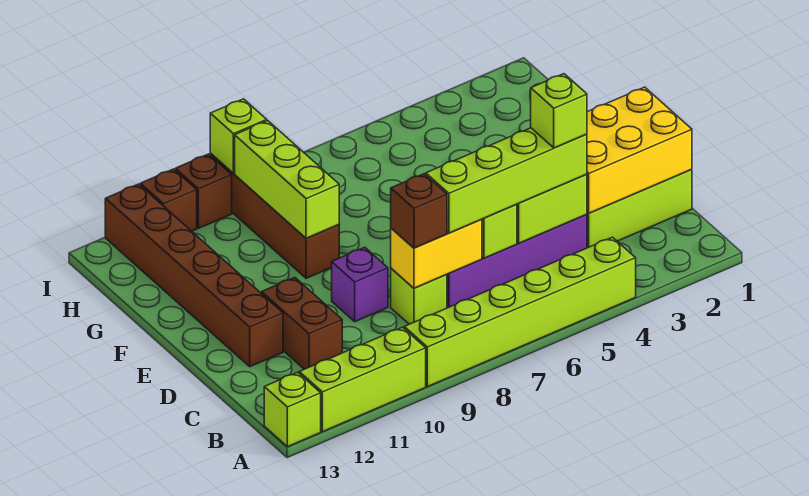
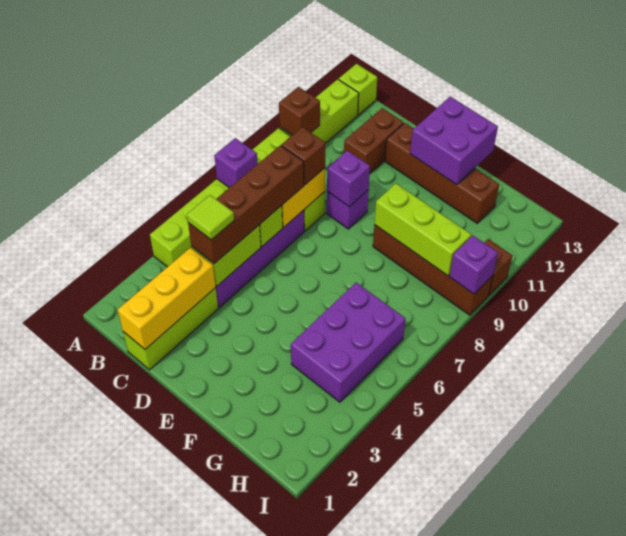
none -> purple 1x1 brick [214,138,258,188]
yellow 2x3 brick [587,87,692,213] -> yellow 1x3 brick [118,248,216,349]
lime 1x4 brick [426,128,587,233] -> brown 1x4 brick [188,145,304,264]
lime 1x1 brick [531,74,587,148] -> lime 1x1 tile [187,195,234,240]
brown 1x2 brick [262,277,342,369] -> brown 1x2 brick turned to [344,108,404,173]
none -> purple 1x1 brick [327,150,370,207]
brown 1x6 brick [105,184,283,367] -> brown 1x4 brick [385,123,499,223]
none -> purple 2x2 brick [410,97,498,185]
none -> purple 2x3 brick [291,283,406,402]
lime 1x1 brick [210,99,267,173] -> purple 1x1 brick [449,235,498,294]
brown 1x1 brick [140,169,197,231] -> brown 1x1 brick moved to [279,87,320,135]

